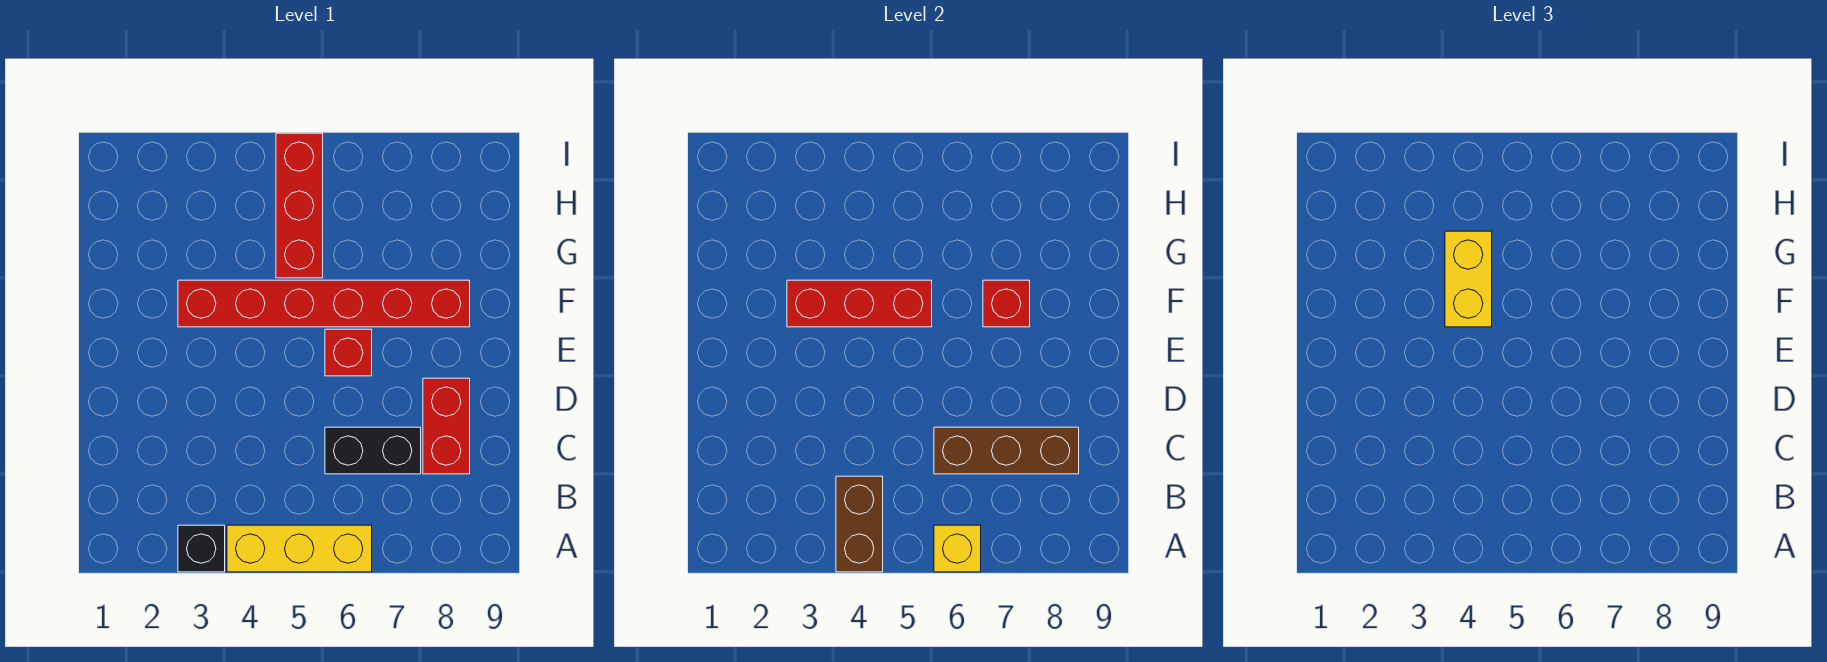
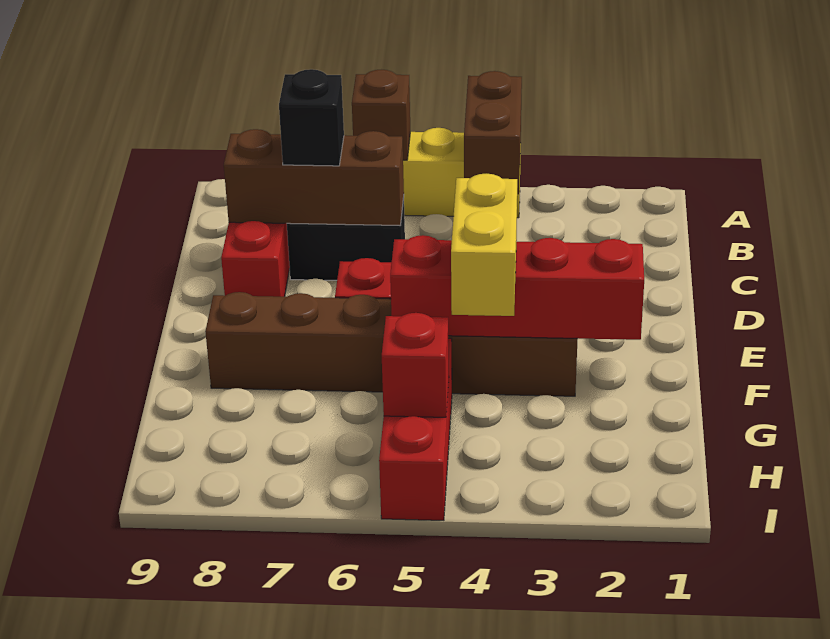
black 1x1 brick [178,525,225,572] -> black 1x1 brick moved to [279,69,344,166]
yellow 1x1 brick [934,525,981,572] -> brown 1x1 brick [352,70,410,160]
red 1x6 brick [178,280,470,327] -> brown 1x6 brick [205,292,578,396]
red 1x3 brick [787,280,932,327] -> red 1x4 brick [390,235,644,340]
red 1x1 brick [983,280,1030,327] -> red 1x1 brick moved to [382,313,449,417]

